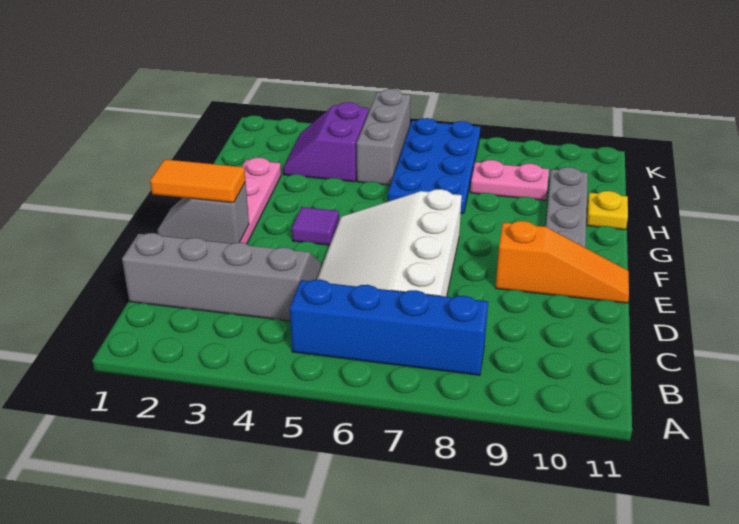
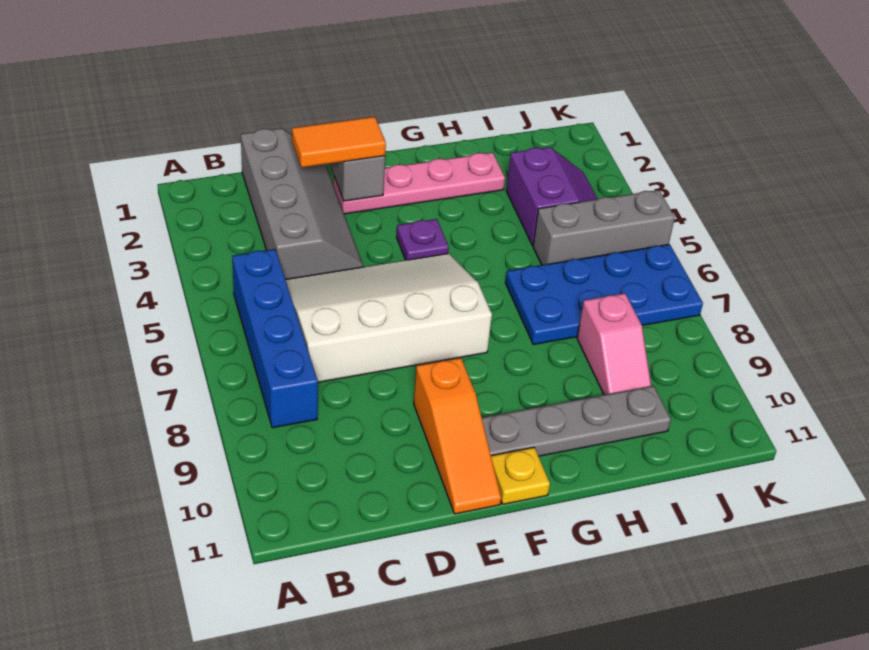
orange 1x2 tile [150,159,246,203] -> orange 1x2 tile turned to [292,117,386,168]
purple 1x1 tile [292,207,339,245] -> purple 1x1 plate [396,219,449,260]
yellow 1x1 plate [587,191,628,230] -> yellow 1x1 plate moved to [491,447,550,504]
purple 2x2 slope [283,102,369,182] -> purple 2x2 slope turned to [506,147,598,245]
pink 1x2 plate [470,160,549,200] -> pink 1x2 slope [577,293,651,395]

